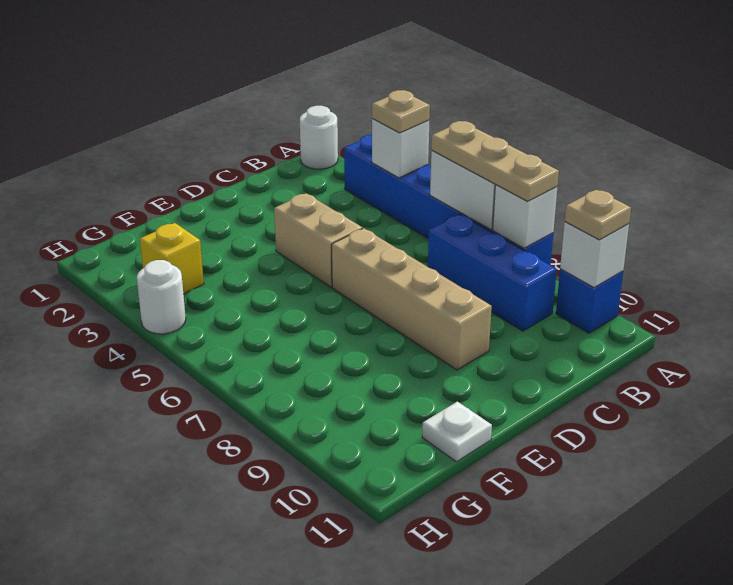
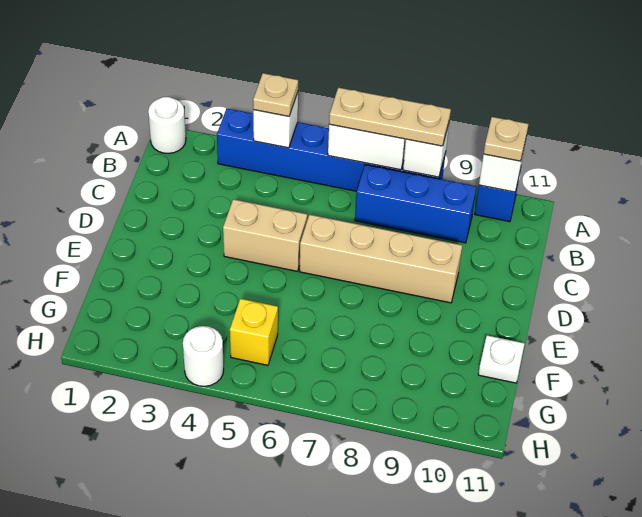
yellow 1x1 brick [140,223,204,294] -> yellow 1x1 brick moved to [230,299,278,365]

